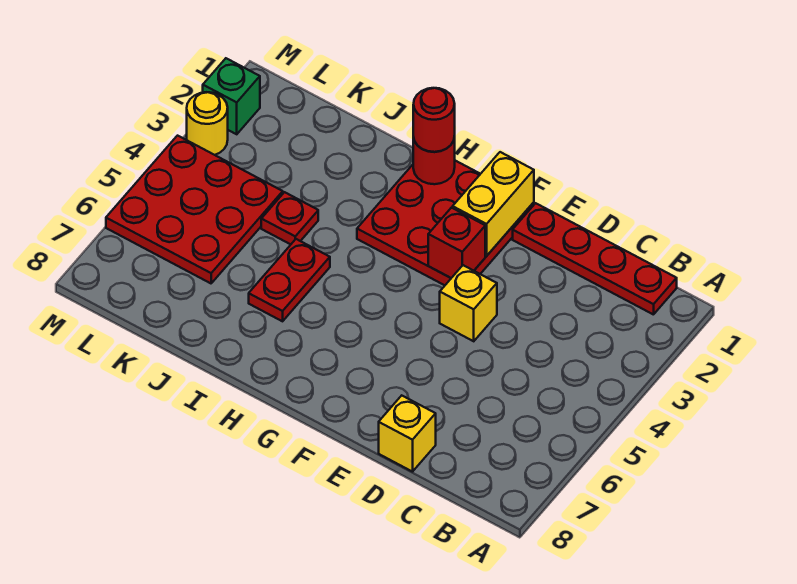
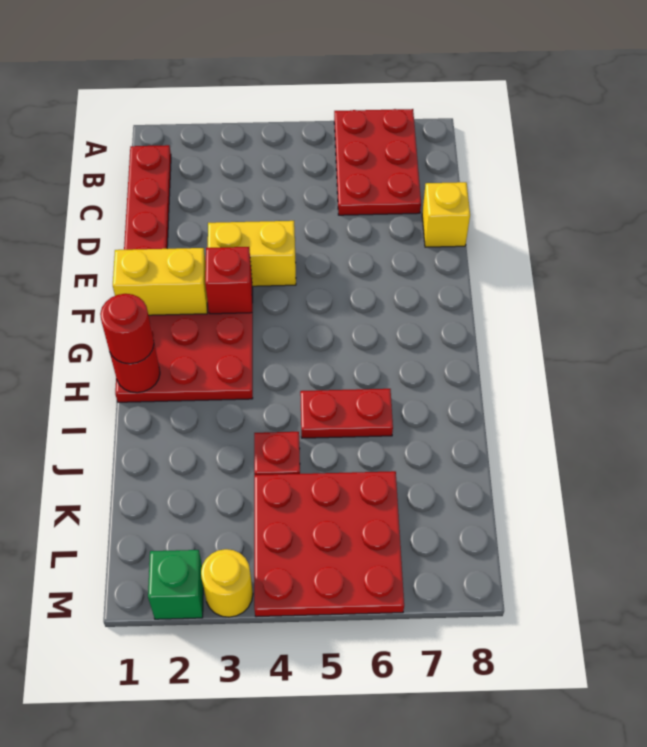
none -> red 2x3 plate [334,109,421,215]
yellow 1x1 brick [440,265,497,341] -> yellow 1x2 brick [208,221,296,286]

